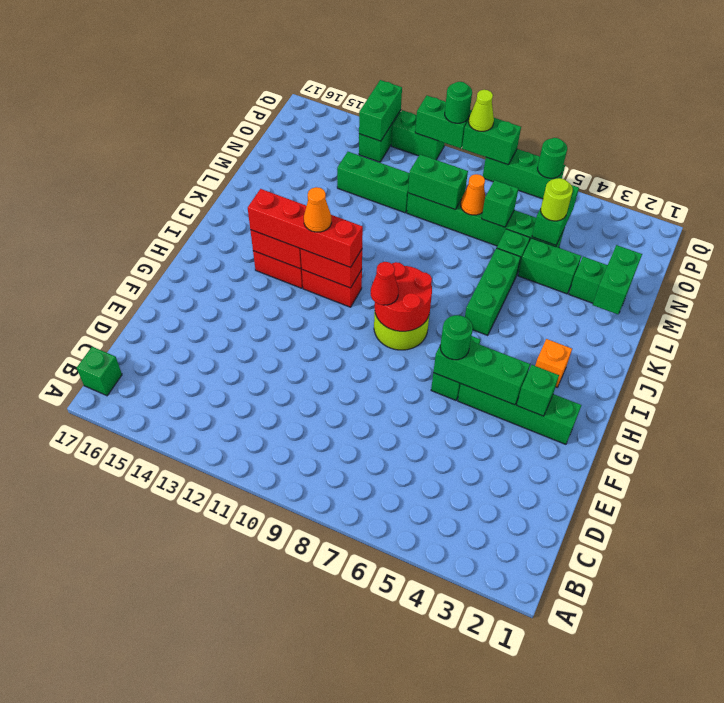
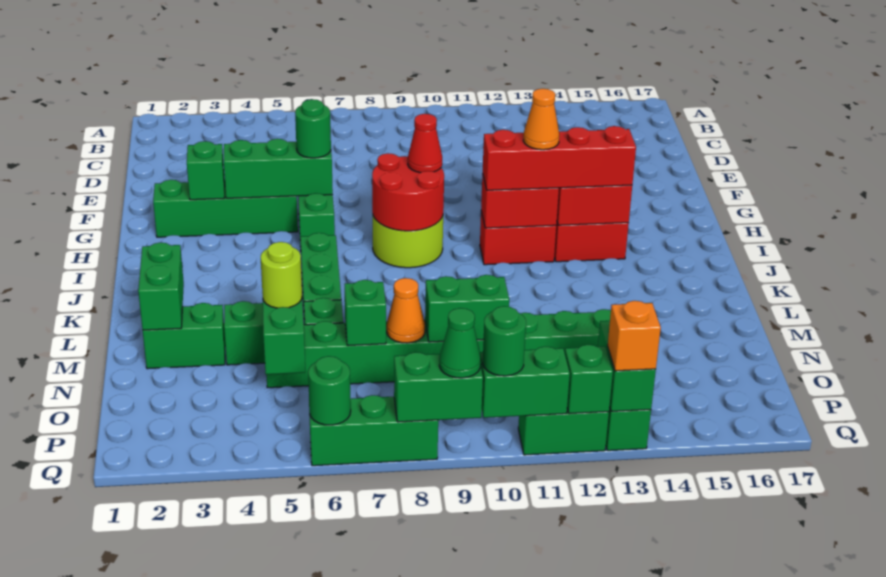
green 1x1 brick [77,347,122,396] -> green 1x1 brick moved to [565,345,613,414]
orange 1x1 brick [535,339,572,387] -> orange 1x1 brick moved to [608,301,661,371]
lime 1x1 cone [469,90,494,131] -> green 1x1 cone [439,308,481,378]

